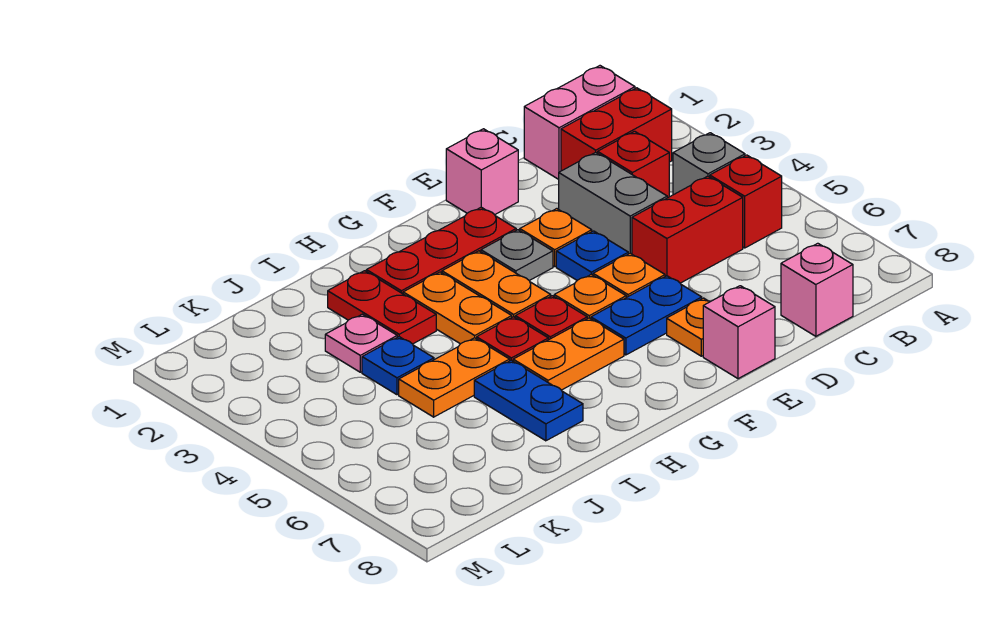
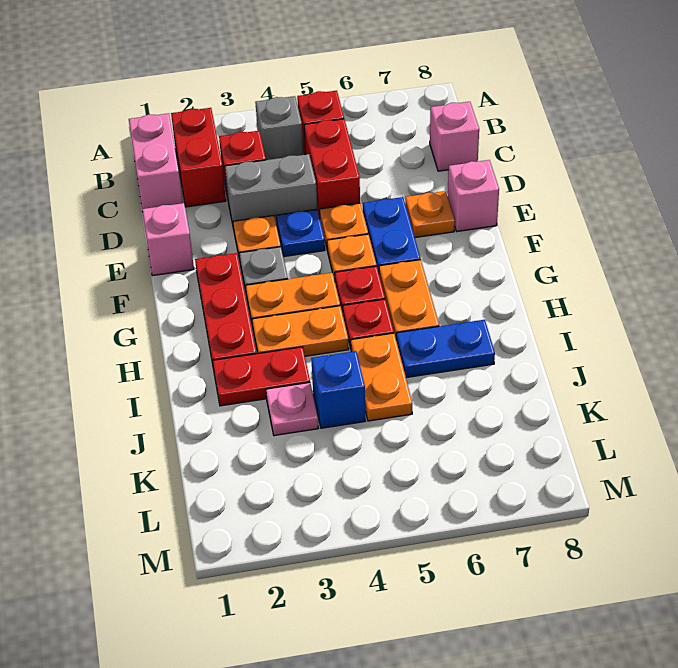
blue 1x1 plate [362,337,434,395] -> blue 1x1 brick [311,351,365,428]

